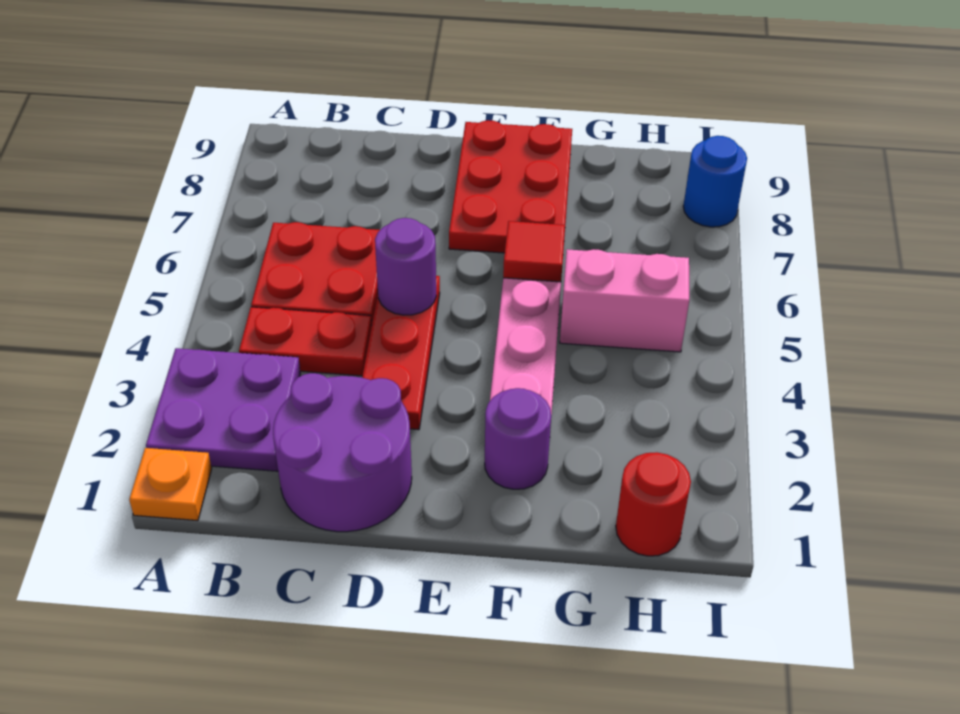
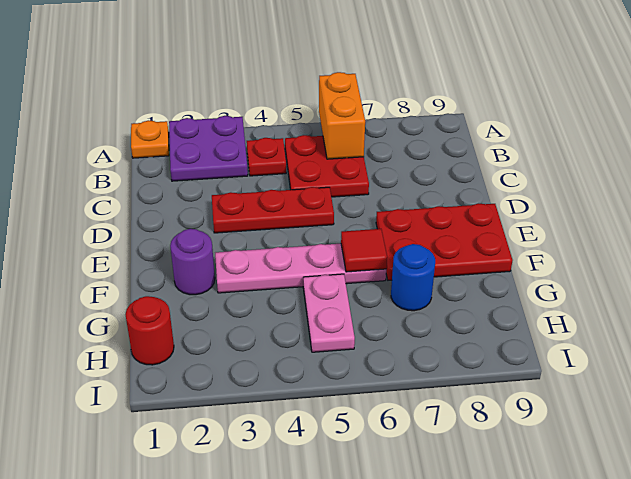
none -> orange 1x2 brick [319,72,365,159]
red 1x2 plate [239,307,372,376] -> red 1x1 plate [247,138,286,176]
purple 2x2 round brick [273,373,412,532] -> none
purple 1x1 round brick [375,218,436,315] -> none
pink 1x2 brick [560,249,689,352] -> pink 1x2 plate [303,274,355,352]
blue 1x1 round brick [683,136,747,227] -> blue 1x1 round brick moved to [391,244,435,311]

